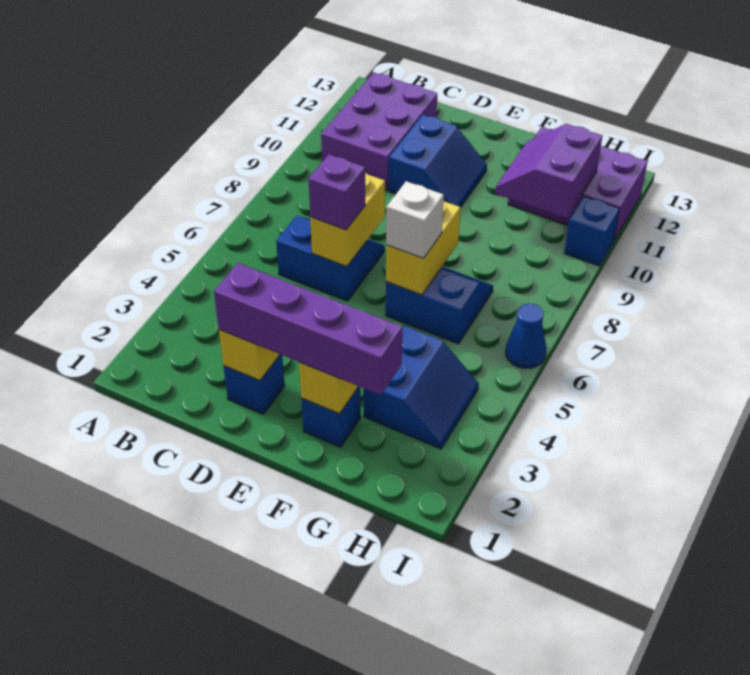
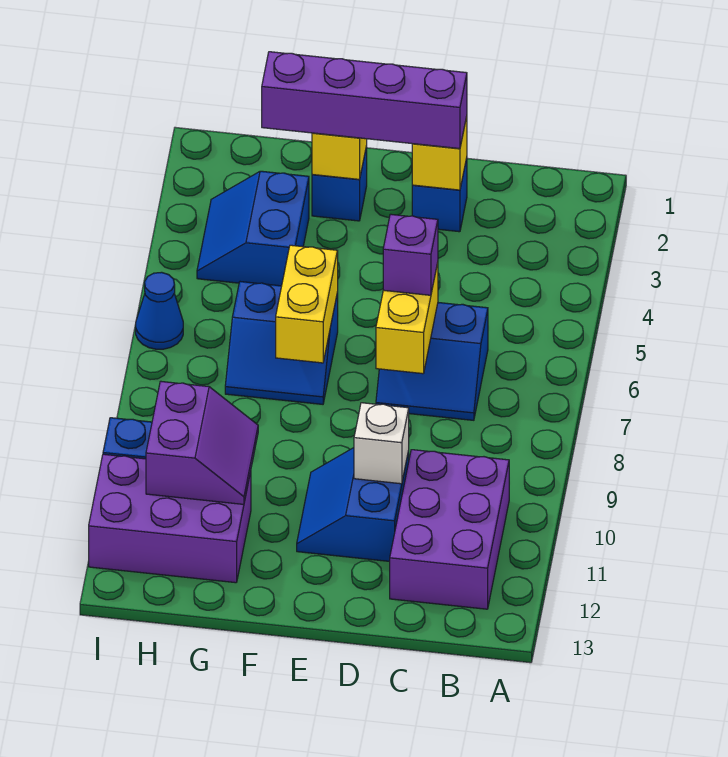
white 1x1 brick [386,181,444,258] -> white 1x1 brick moved to [354,403,409,484]

